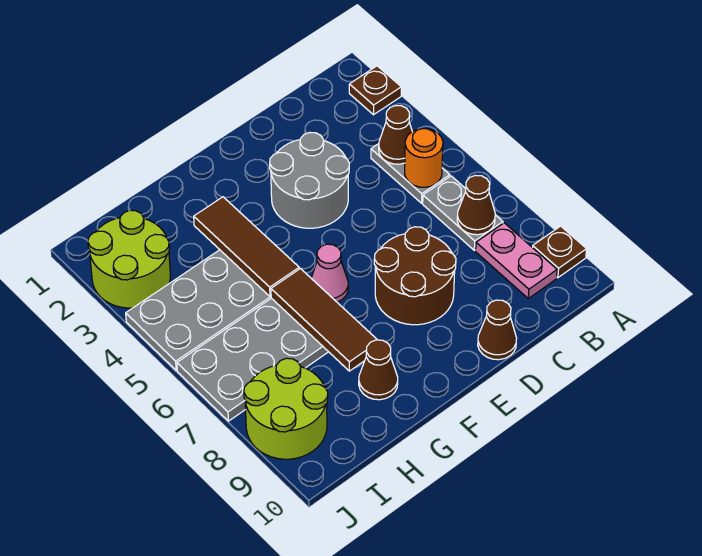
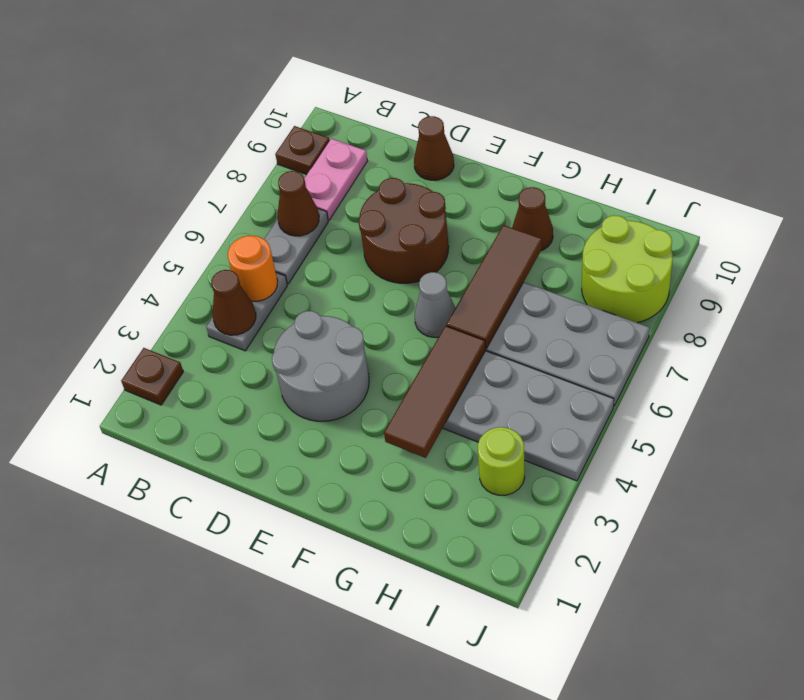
pink 1x1 cone [311,244,348,302] -> grey 1x1 cone [415,272,455,337]
lime 2x2 round brick [88,210,170,308] -> lime 1x1 round brick [478,427,525,495]

